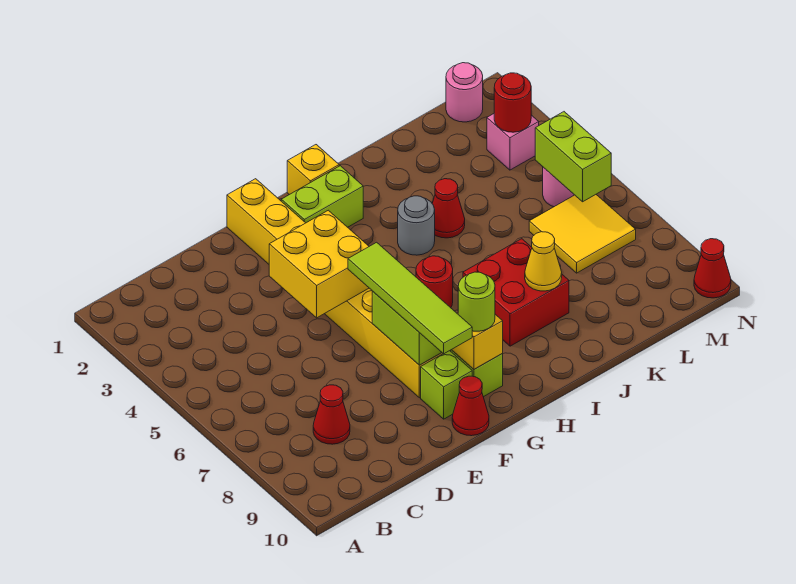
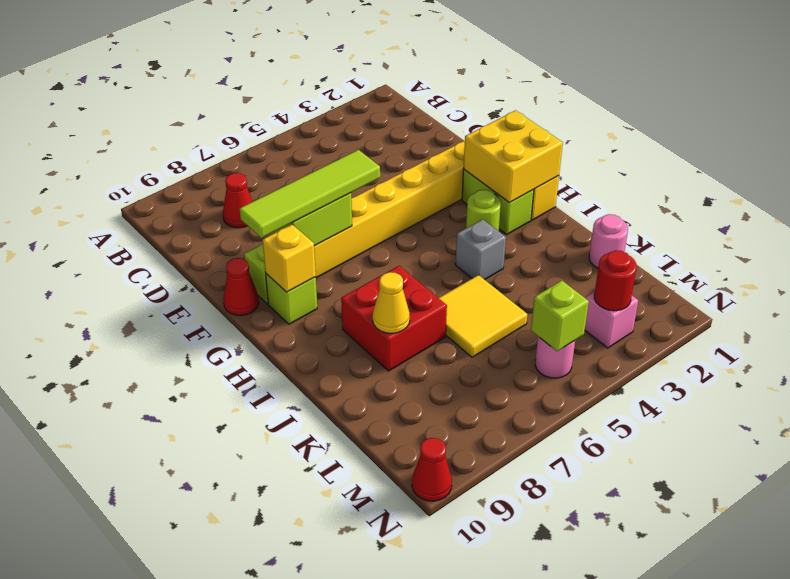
yellow 2x2 brick [269,210,369,318] -> yellow 2x2 brick moved to [464,110,563,203]
lime 1x1 round brick [458,272,495,331] -> lime 1x1 round brick moved to [466,190,501,231]
red 1x1 round brick [416,256,453,308] -> none
grey 1x1 round brick [398,196,435,255] -> grey 1x1 brick [455,219,506,280]
red 1x1 cone [432,179,465,238] -> none
yellow 2x2 tile [529,195,636,273] -> yellow 2x2 tile moved to [439,275,527,357]
pink 1x1 round brick [446,63,483,122] -> pink 1x1 round brick moved to [589,214,628,268]
lime 1x2 brick [535,112,611,202] -> lime 1x1 brick [531,281,589,351]

